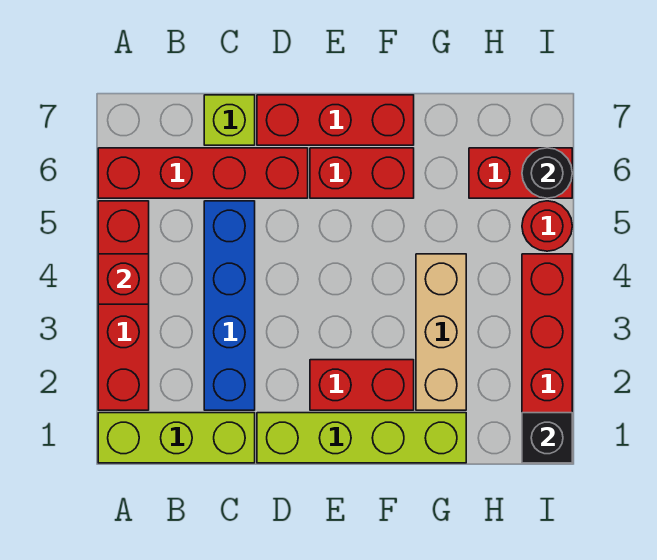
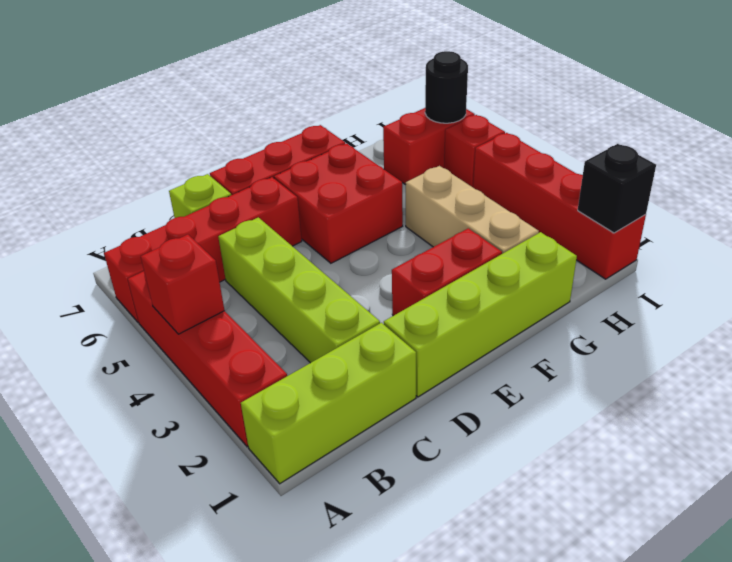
blue 1x4 brick [204,201,255,410] -> lime 1x4 brick [218,217,380,363]
red 1x2 brick [310,148,414,198] -> red 2x2 brick [274,143,403,263]
red 1x1 round brick [522,201,572,251] -> red 1x1 brick [444,115,505,187]

